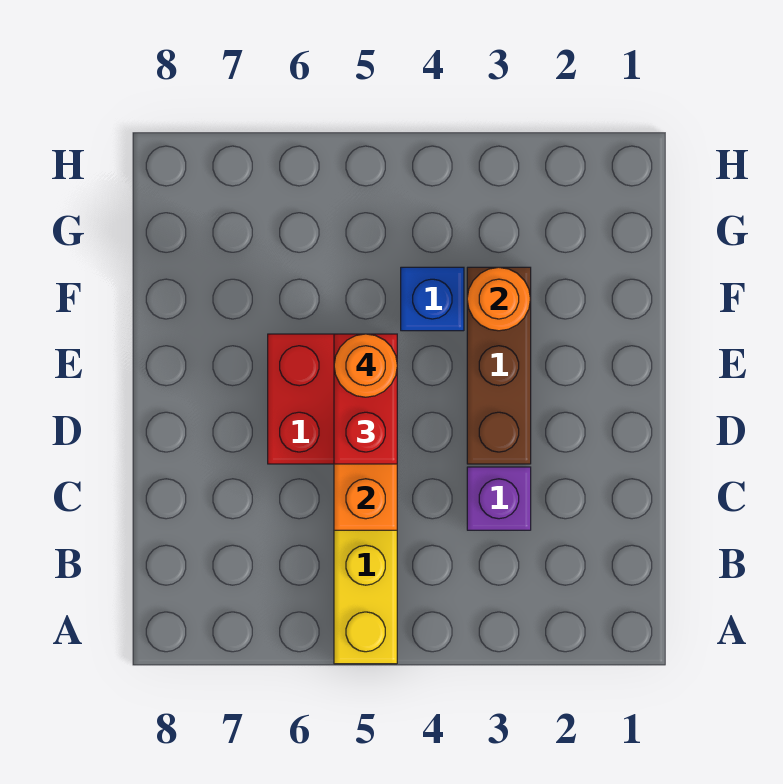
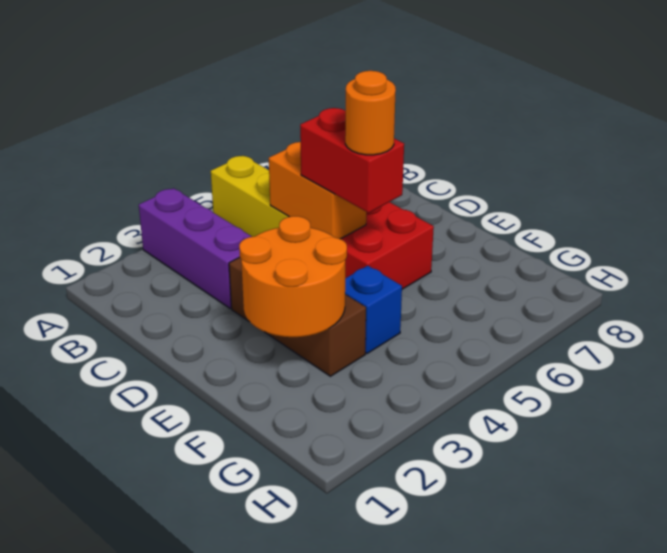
purple 1x1 brick [467,467,531,530] -> purple 1x3 brick [139,188,252,309]
orange 1x1 round brick [467,267,531,331] -> orange 2x2 round brick [239,216,347,337]

